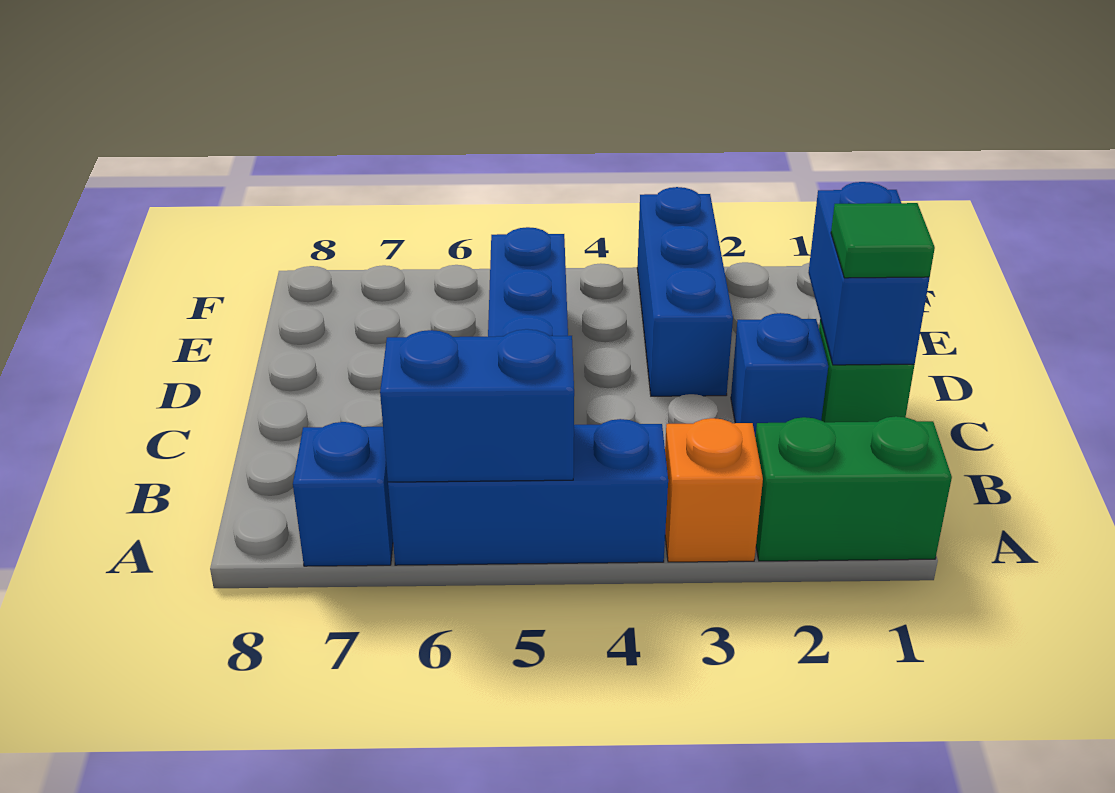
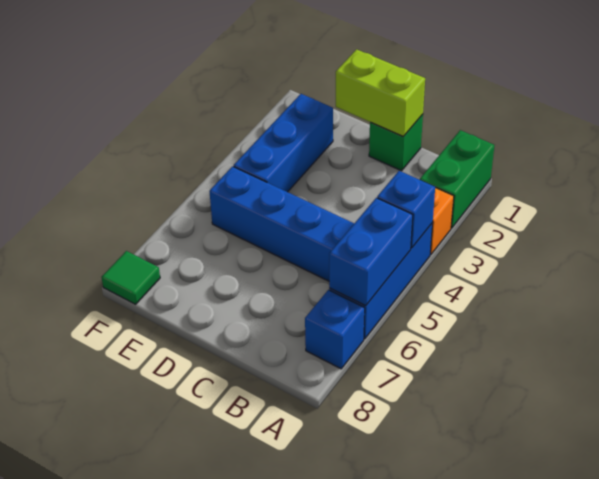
blue 1x2 brick [808,182,929,365] -> lime 1x2 brick [336,49,425,136]
green 1x1 tile [831,203,935,278] -> green 1x1 tile moved to [102,251,160,304]
blue 1x1 brick [731,313,828,437] -> blue 1x1 brick moved to [377,171,435,248]
blue 1x3 brick [637,187,733,396] -> blue 1x3 brick turned to [234,94,333,192]

